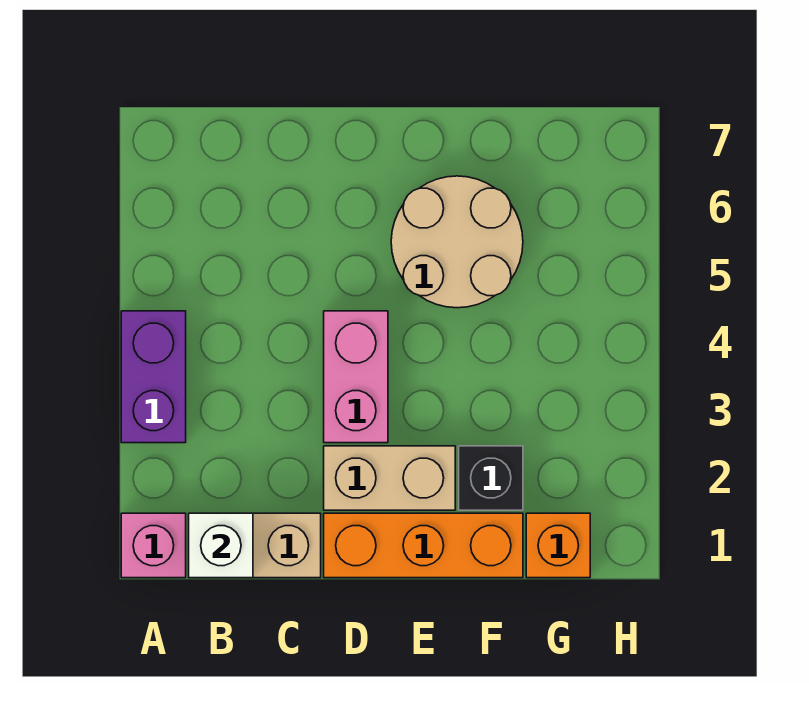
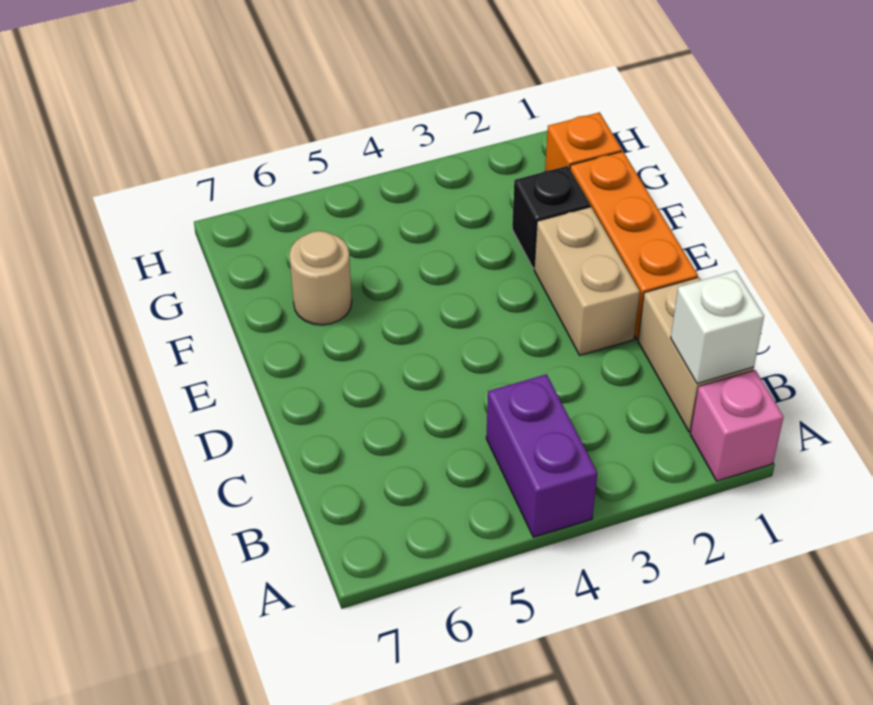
purple 1x2 brick [121,311,186,443] -> purple 1x2 brick turned to [486,374,597,537]
pink 1x2 brick [324,311,388,443] -> none
tan 2x2 round brick [391,176,523,308] -> tan 1x1 round brick [289,231,352,325]

